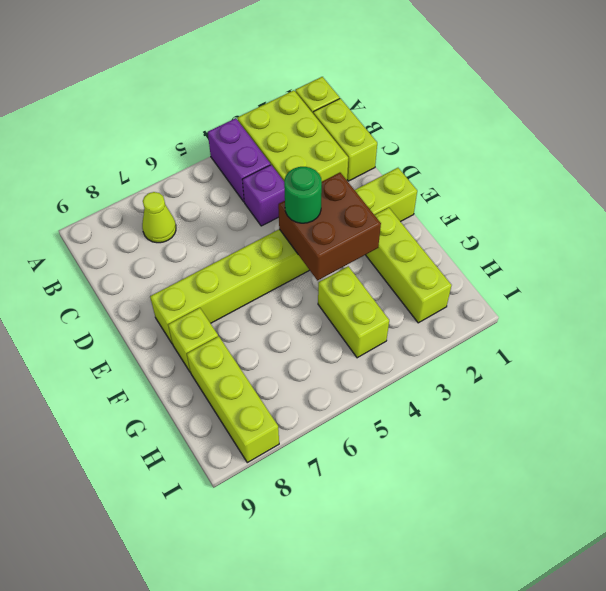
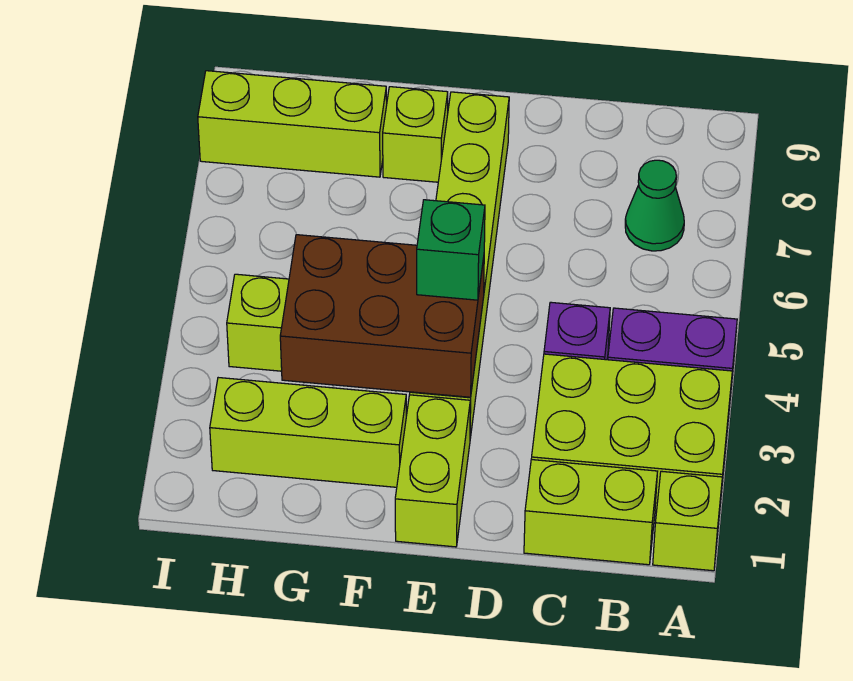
lime 1x1 cone [142,192,176,243] -> green 1x1 cone [625,160,684,251]
brown 2x2 brick [278,173,381,281] -> brown 2x3 brick [280,235,484,397]
green 1x1 round brick [284,167,322,223] -> green 1x1 brick [417,200,485,300]

